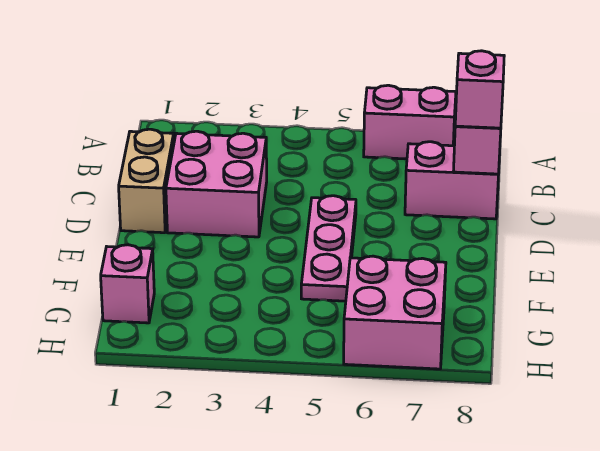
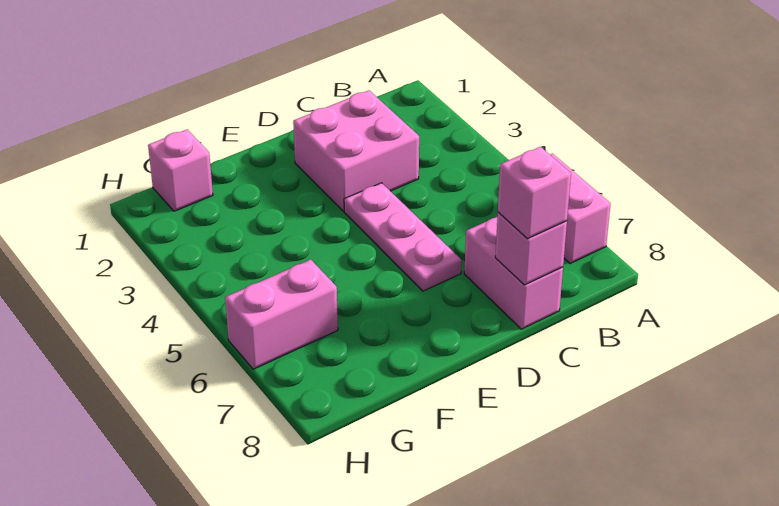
tan 1x2 brick [119,129,174,233] -> none
pink 1x3 plate [301,196,356,301] -> pink 1x3 plate turned to [344,183,462,291]
pink 2x2 brick [344,256,446,369] -> pink 1x2 brick [225,260,338,369]

